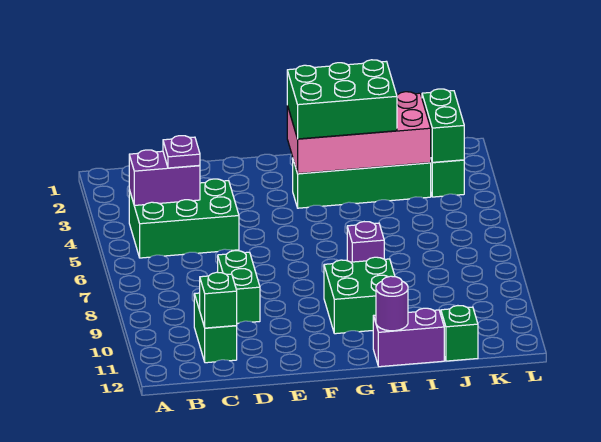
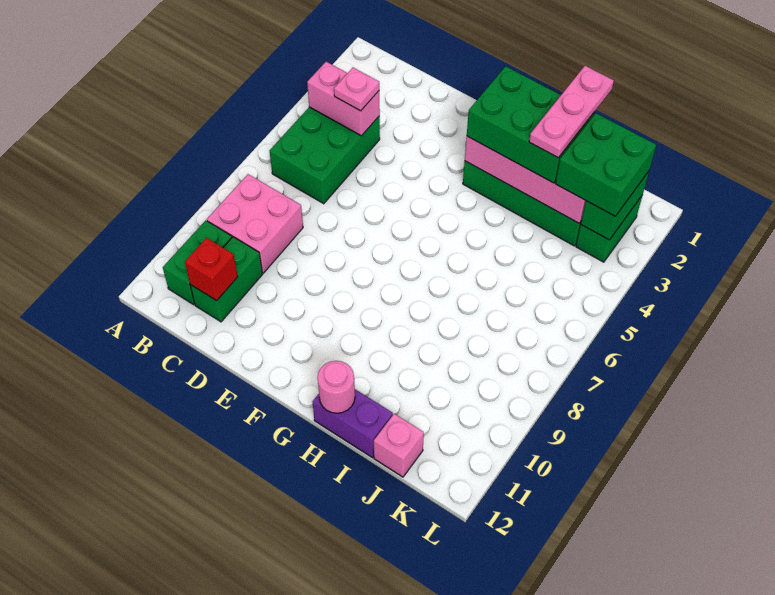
green 2x3 brick [129,179,239,258] -> green 2x3 brick turned to [270,107,380,204]
purple 1x2 brick [129,150,200,205] -> pink 1x2 brick [307,62,380,136]
none -> pink 2x2 brick [207,174,303,273]
purple 1x1 plate [163,136,200,168] -> pink 1x1 plate [334,68,379,111]
green 1x1 brick [200,272,237,328] -> red 1x1 brick [185,238,238,301]
green 1x2 brick [218,251,260,323] -> green 1x2 brick moved to [163,220,232,305]
green 2x2 brick [324,257,395,334] -> green 2x2 brick moved to [556,113,656,216]
purple 1x1 brick [347,222,384,262] -> none
purple 1x1 round brick [376,276,408,331] -> pink 1x1 round brick [318,361,355,413]
none -> pink 1x3 plate [529,66,614,158]
green 1x1 brick [441,306,478,361] -> pink 1x1 brick [374,414,424,477]

